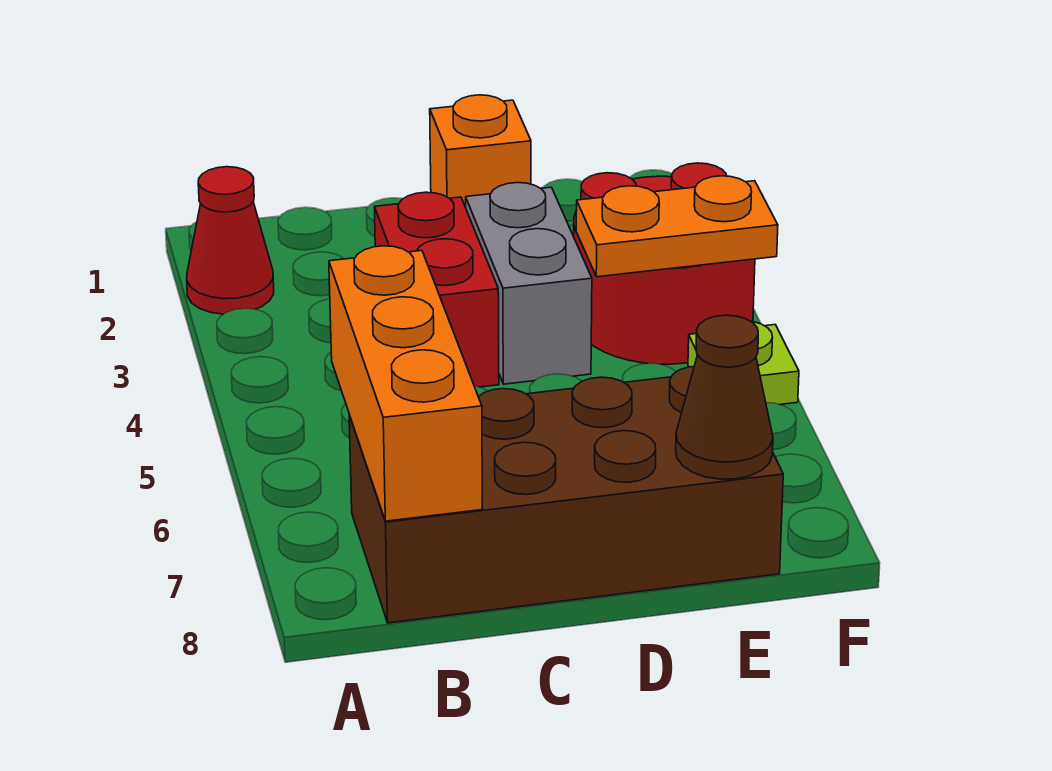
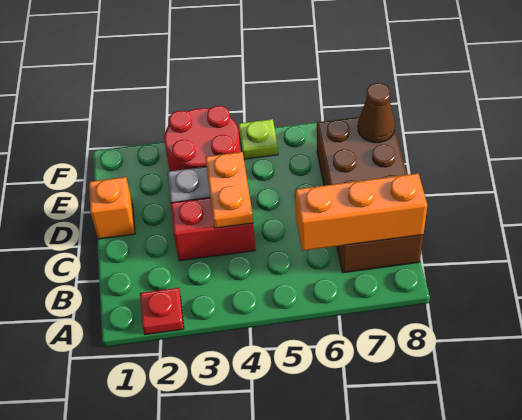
red 1x1 cone [187,167,274,314] -> red 1x1 plate [140,288,184,335]
orange 1x2 plate [576,176,778,277] -> orange 1x2 plate moved to [205,152,253,228]

